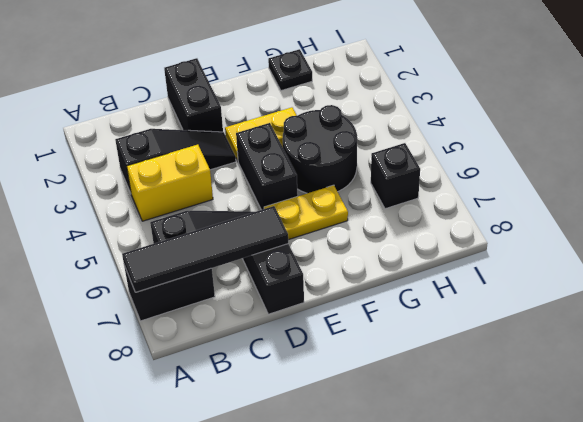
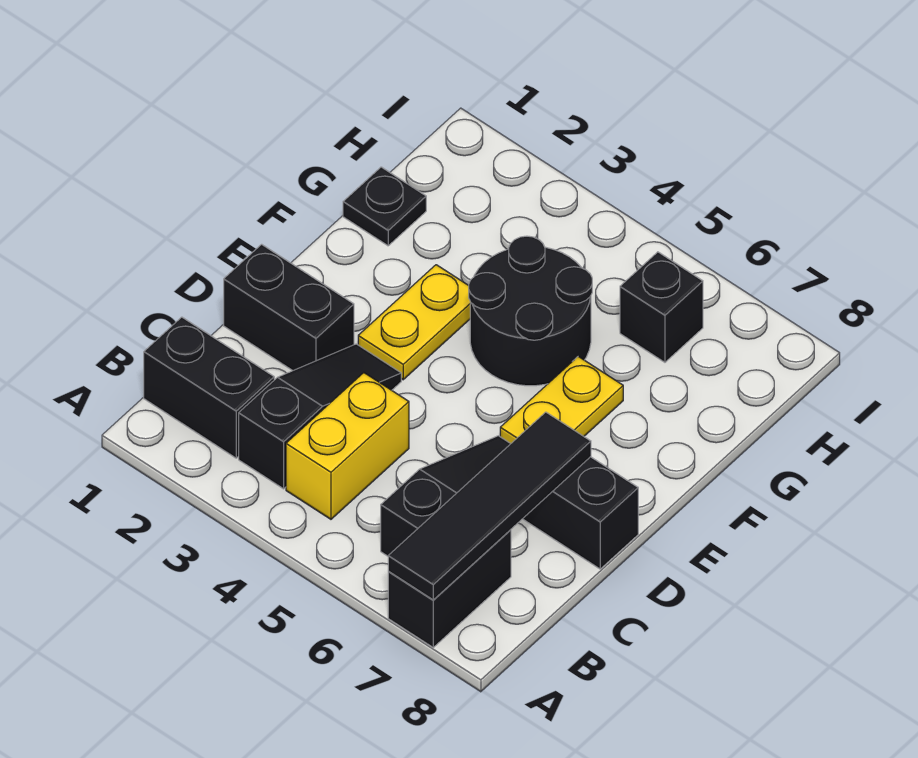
black 1x2 brick [236,123,298,210] -> black 1x2 brick moved to [144,317,274,458]

